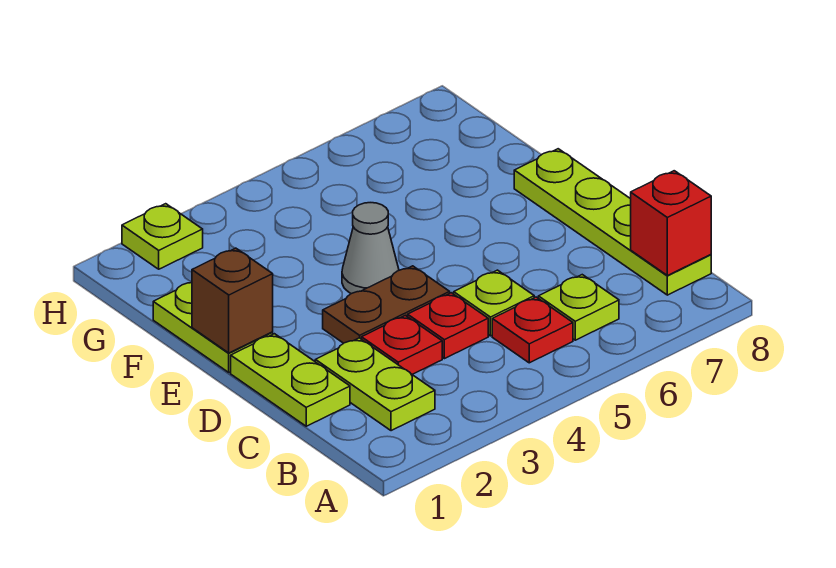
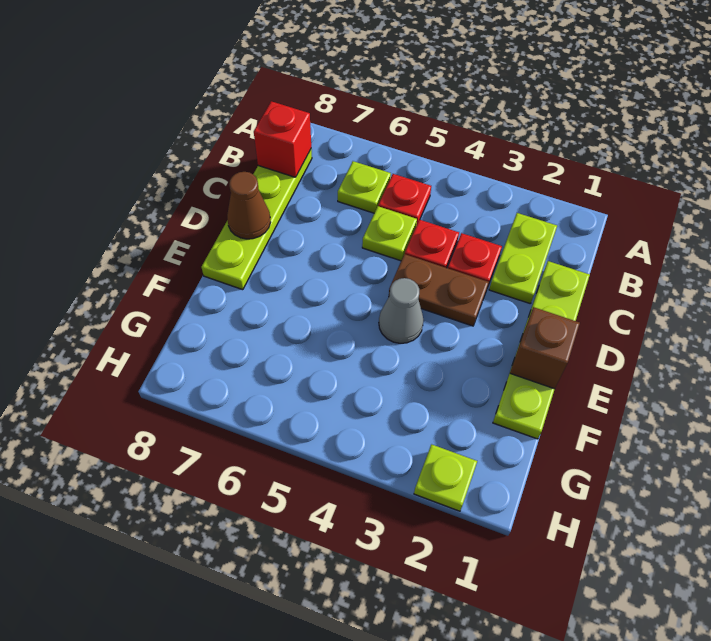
none -> brown 1x1 cone [227,172,271,239]

